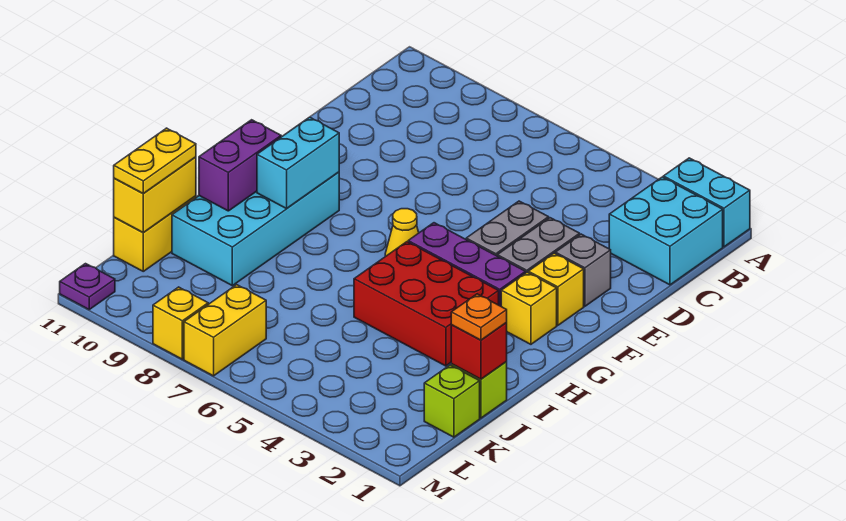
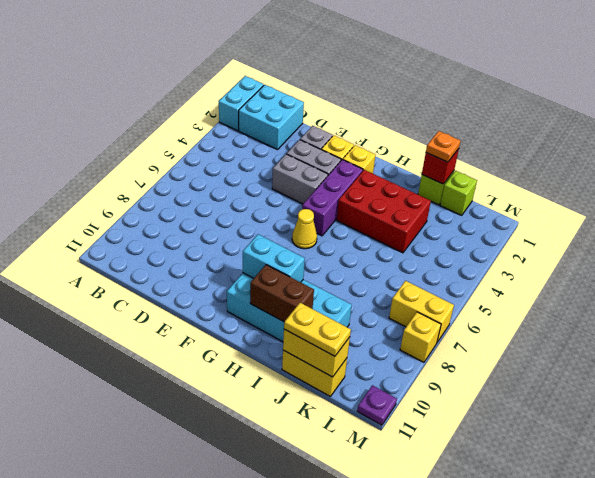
red 2x3 brick [354,242,499,366] -> red 2x3 brick turned to [337,170,431,253]
purple 1x2 brick [199,120,281,211] -> brown 1x2 brick [250,265,314,322]

